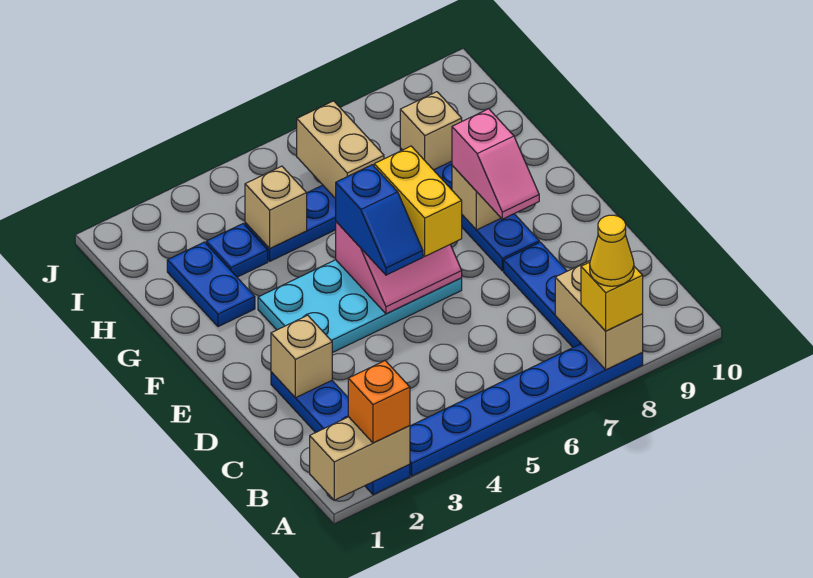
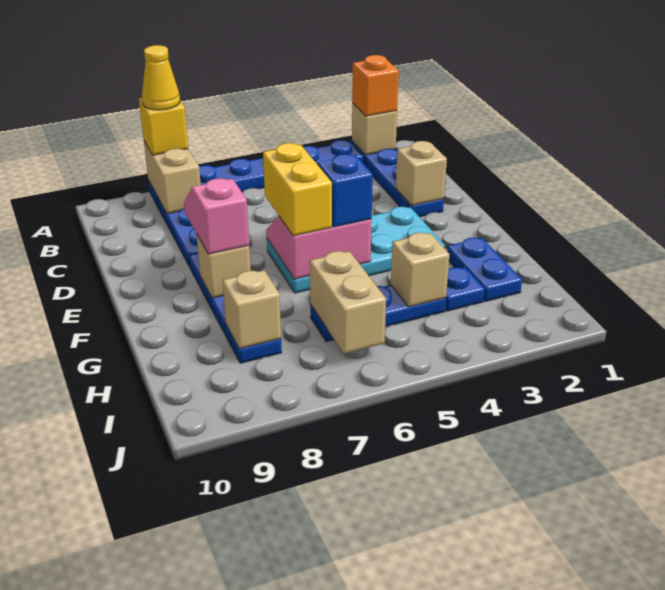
tan 1x2 brick [310,417,410,500] -> tan 1x1 brick [352,103,397,155]

